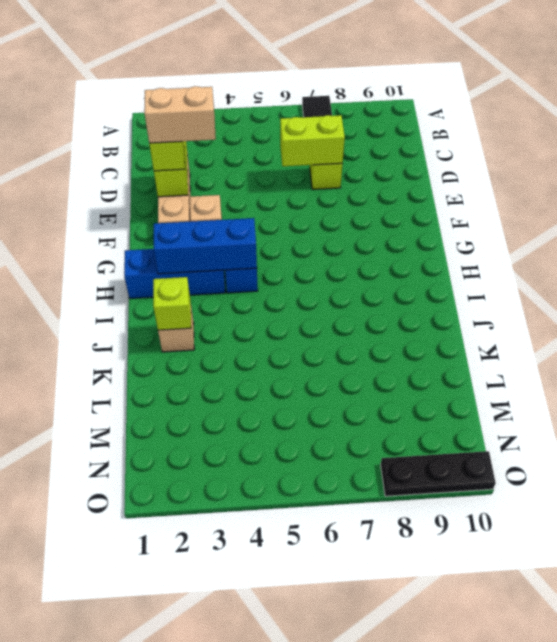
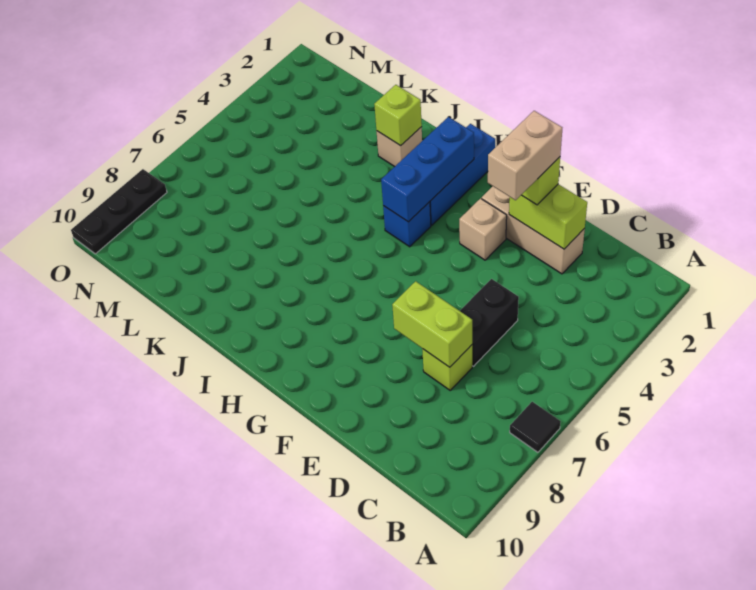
none -> black 1x2 brick [460,279,519,366]
lime 1x2 brick [280,115,345,166] -> lime 1x2 brick turned to [392,281,472,367]

